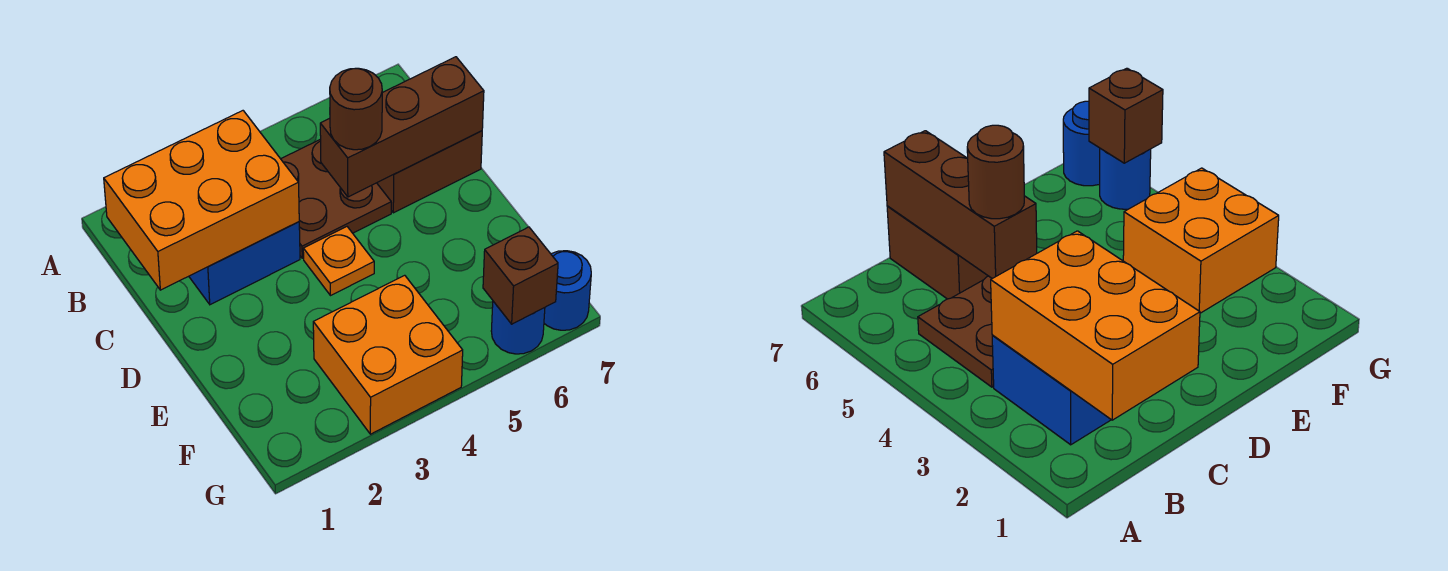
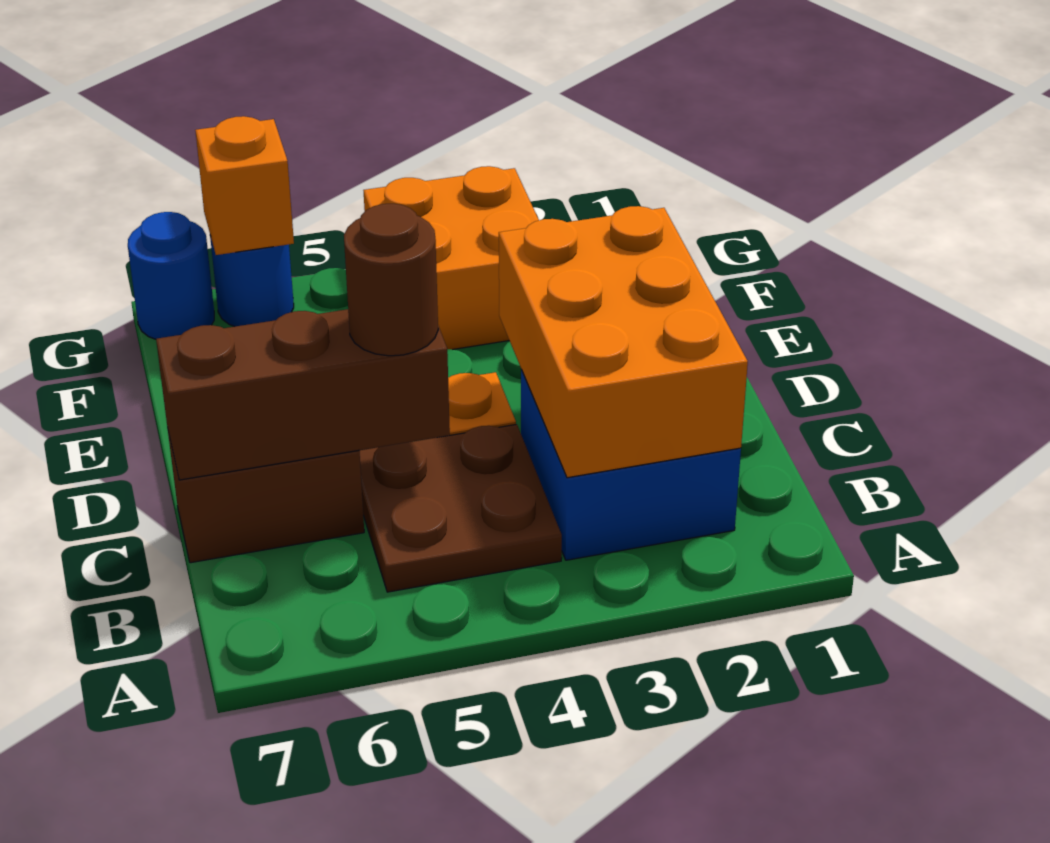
orange 2x3 brick [104,111,299,290] -> orange 2x3 brick turned to [499,206,748,478]
brown 1x1 brick [483,227,558,324] -> orange 1x1 brick [195,116,294,255]

